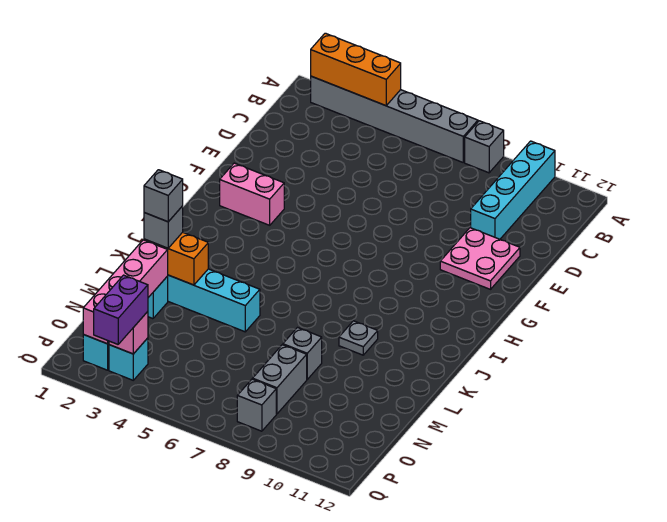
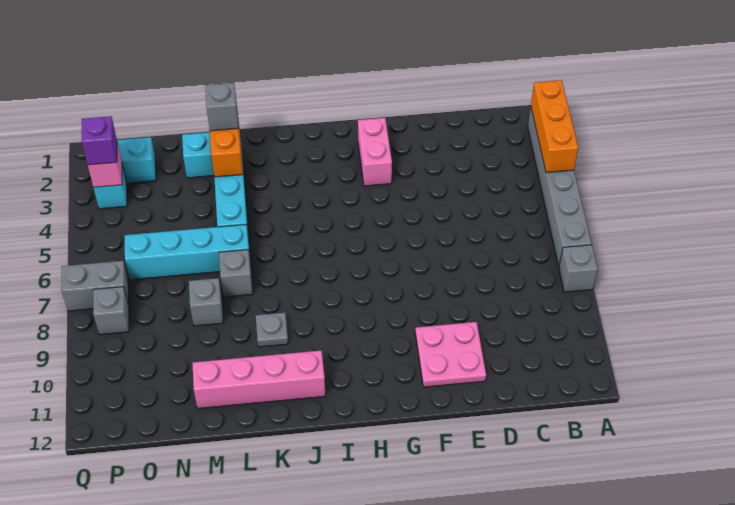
cyan 1x4 brick [471,141,555,239] -> cyan 1x4 brick moved to [125,224,251,280]
grey 1x1 brick [144,170,183,222] -> grey 1x1 brick moved to [219,250,253,297]
pink 1x4 brick [83,240,168,344] -> pink 1x4 brick moved to [193,351,325,409]
grey 1x2 brick [253,345,307,414] -> grey 1x2 brick moved to [61,261,129,311]
purple 1x2 brick [94,275,148,344] -> purple 1x1 brick [82,116,117,165]

